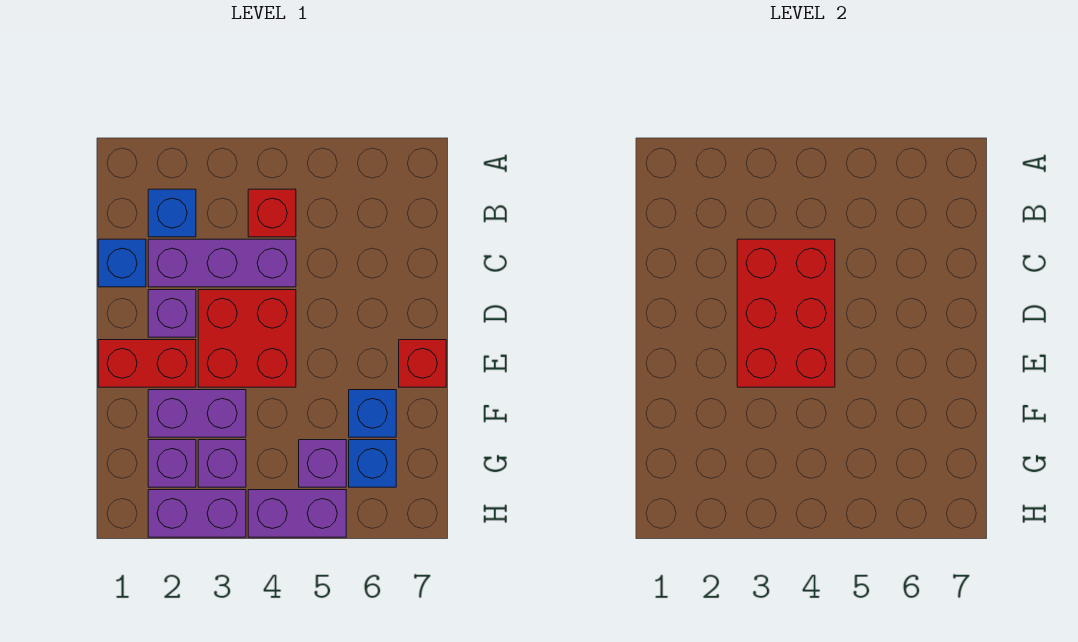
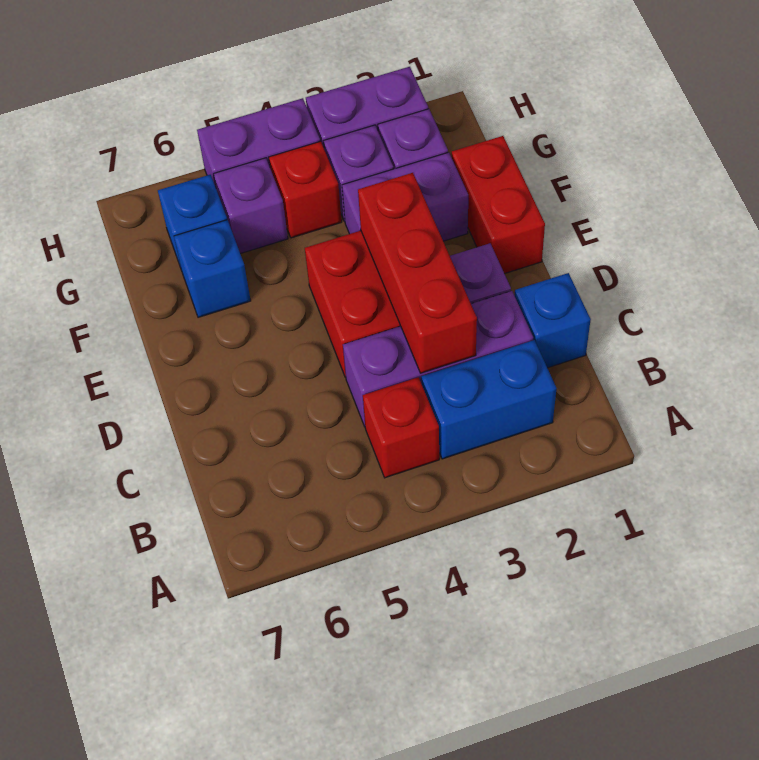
blue 1x1 brick [148,189,196,237] -> blue 1x2 brick [421,340,557,459]
red 2x3 brick [737,239,835,387] -> red 1x3 brick [358,173,477,373]
red 1x2 brick [98,340,196,387] -> red 1x2 brick turned to [452,136,545,274]
red 1x1 brick [399,340,446,387] -> red 1x1 brick moved to [269,141,342,238]

